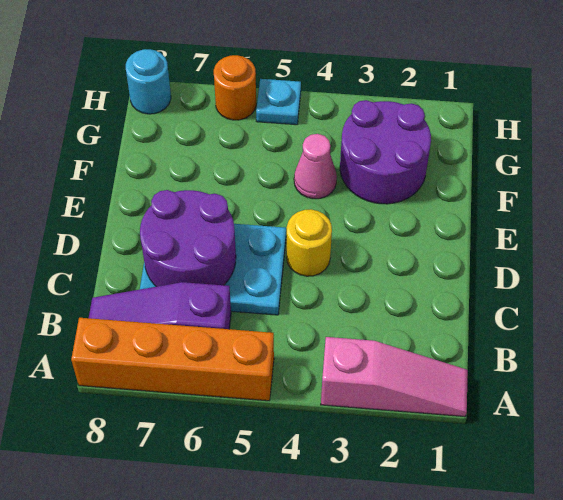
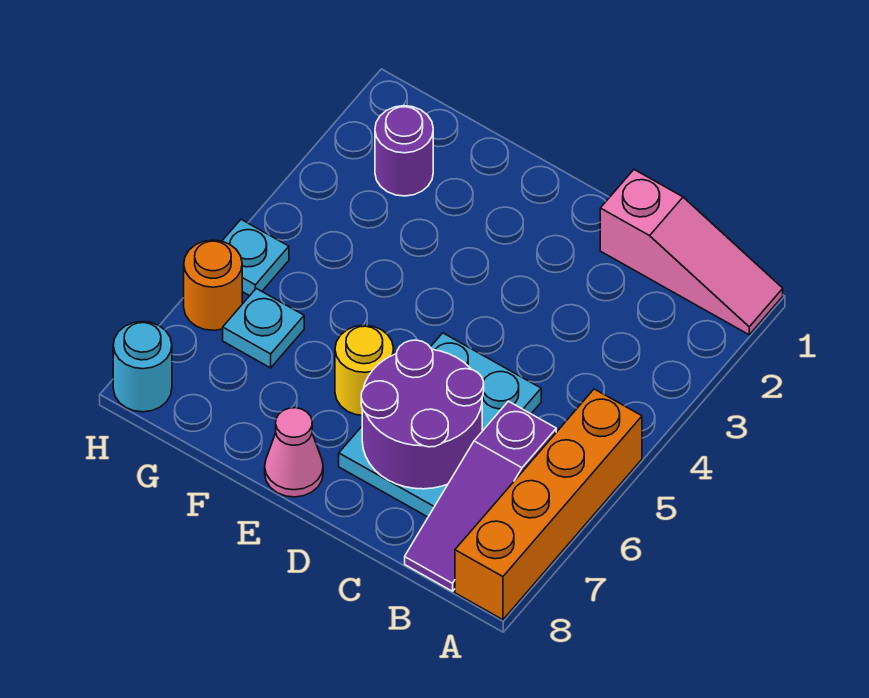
pink 1x3 slope [321,337,468,416] -> pink 1x3 slope turned to [600,170,783,335]
yellow 1x1 round brick [287,209,332,276] -> yellow 1x1 round brick moved to [335,325,394,415]
purple 2x2 round brick [340,100,431,204] -> purple 1x1 round brick [375,106,433,196]
pink 1x1 cone [294,134,337,199] -> pink 1x1 cone moved to [265,408,323,497]
none -> cyan 1x1 plate [223,288,304,368]

